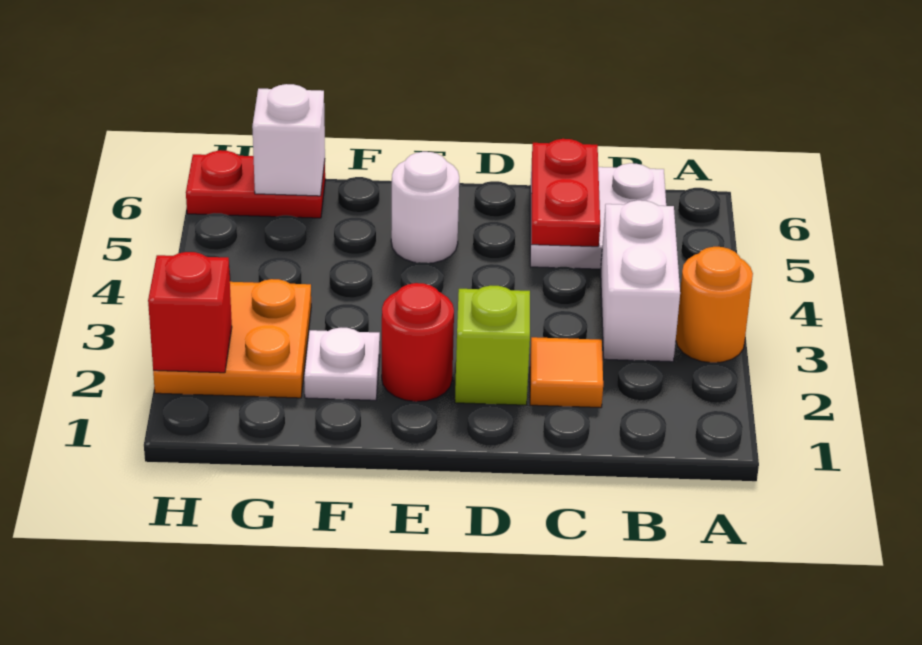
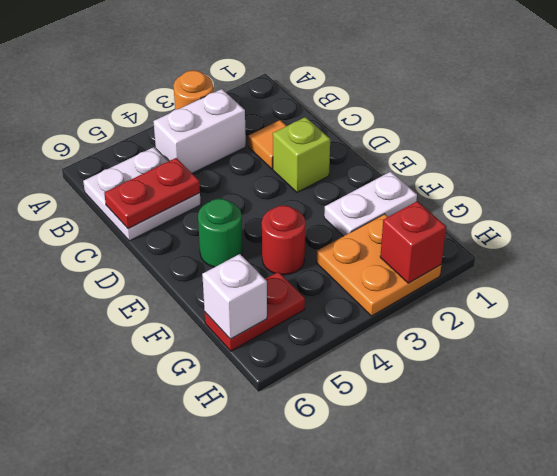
red 1x1 round brick [382,283,454,402] -> red 1x1 round brick moved to [262,205,305,275]
white 1x1 round brick [391,152,459,263] -> green 1x1 round brick [198,199,242,267]
white 1x1 plate [304,328,380,400] -> white 1x2 plate [324,172,417,236]
red 1x2 plate [186,150,325,218] -> red 1x2 plate turned to [205,272,305,351]

